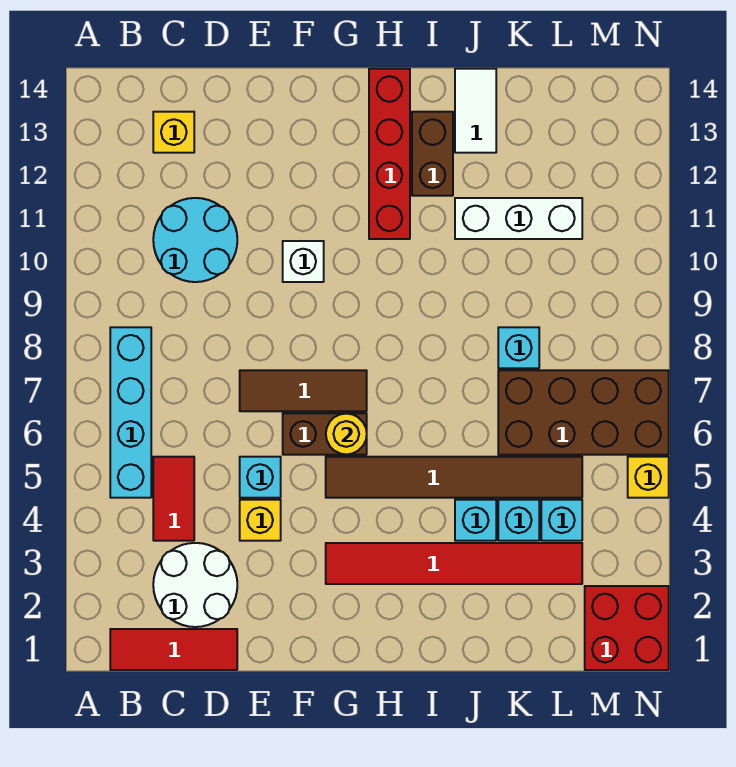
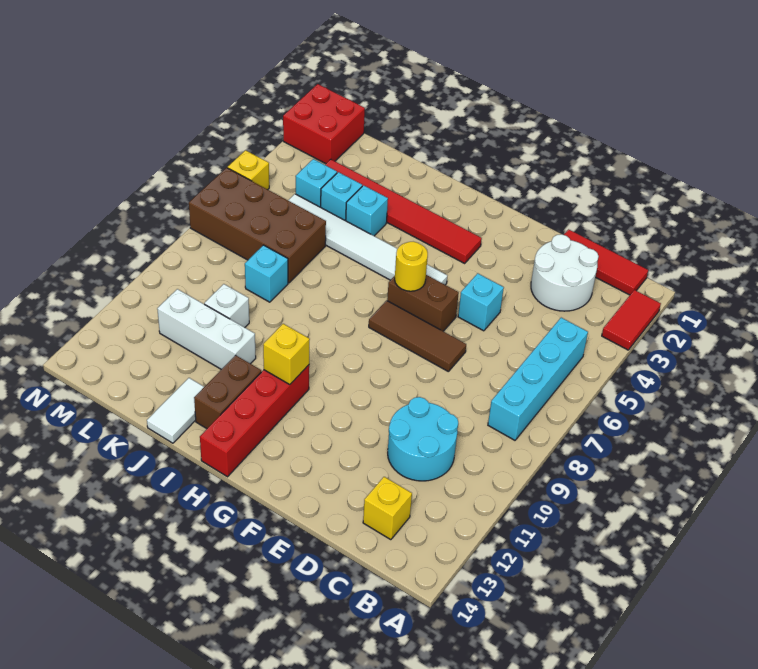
red 1x2 tile [153,457,194,541] -> red 1x2 tile moved to [602,290,661,350]
yellow 1x1 brick [240,500,281,541] -> yellow 1x1 brick moved to [263,324,310,385]
white 1x1 brick [283,241,324,282] -> white 1x1 brick moved to [204,284,249,327]
brown 1x6 tile [326,457,582,498] -> white 1x6 tile [288,194,447,285]

